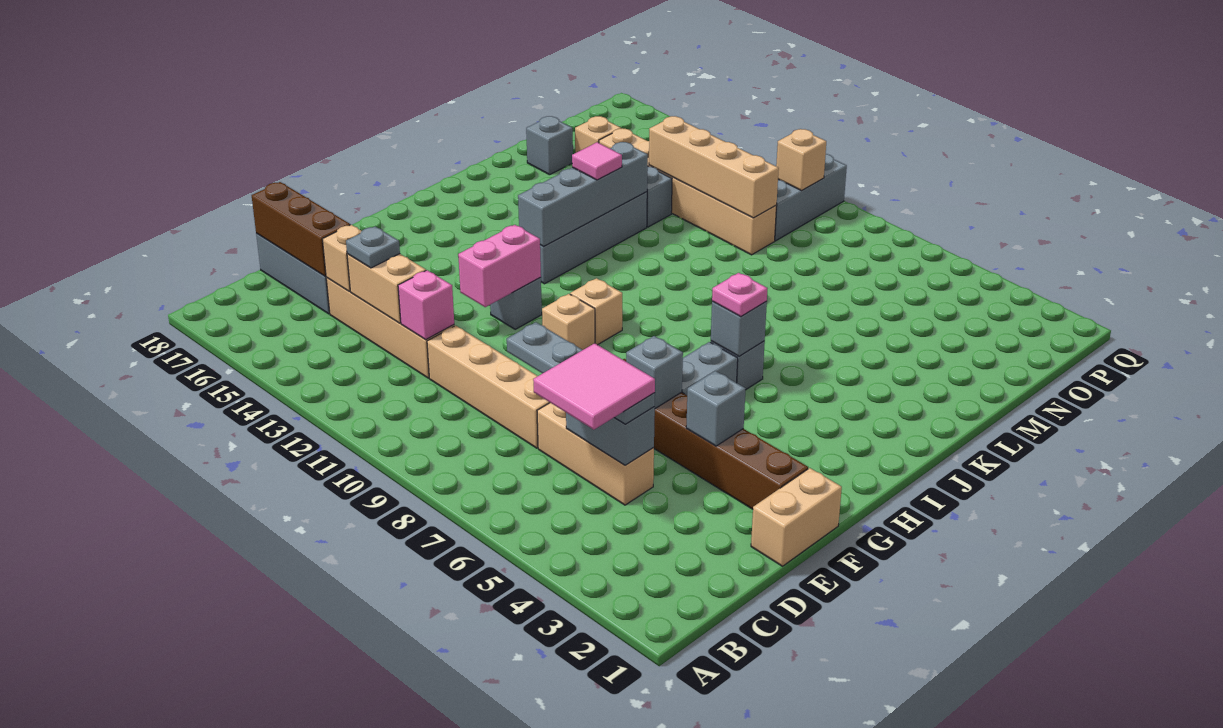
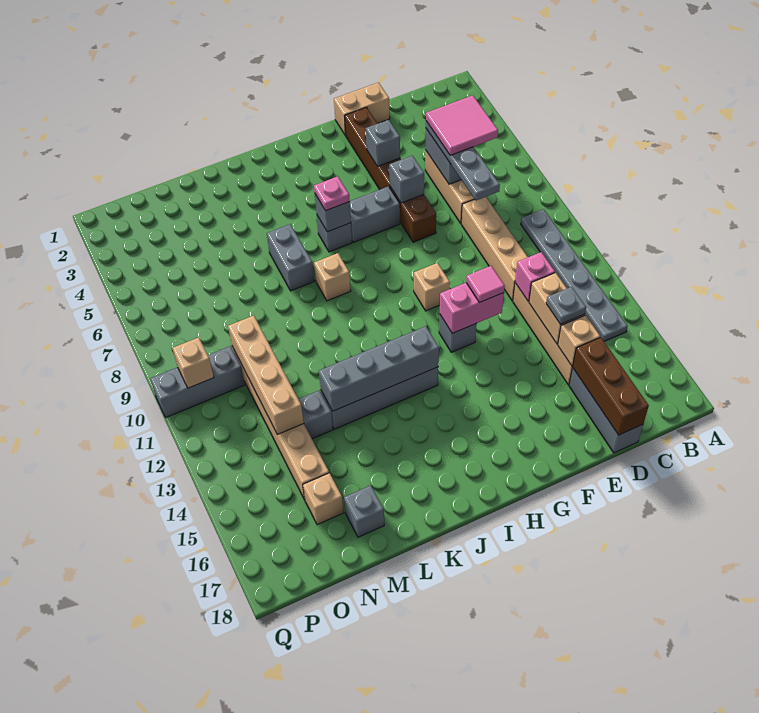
none -> grey 1x6 plate [521,209,628,341]
tan 1x1 brick [570,278,622,345] -> tan 1x1 brick moved to [314,253,351,301]
none -> grey 1x2 brick [267,224,314,291]
pink 1x1 tile [572,142,622,180] -> pink 1x1 tile moved to [466,266,505,303]

